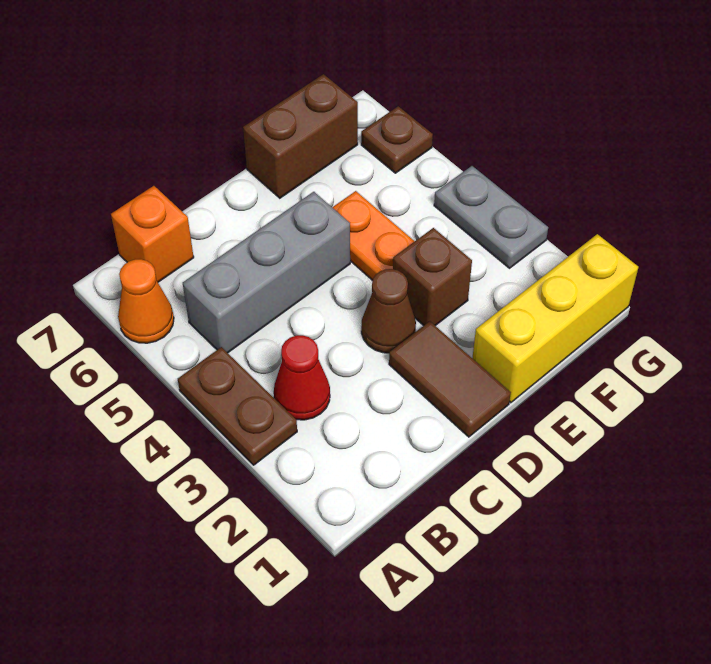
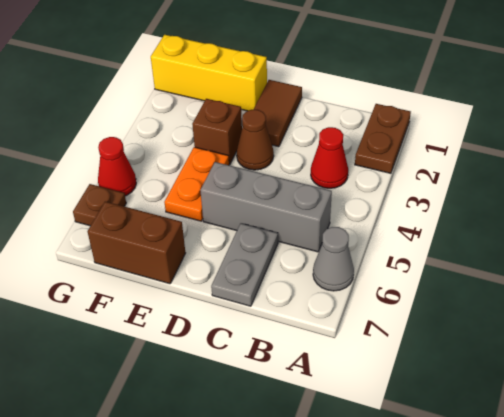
brown 1x2 plate [178,347,297,465] -> brown 1x2 plate moved to [355,104,411,173]
orange 1x1 cone [118,259,174,343] -> grey 1x1 cone [313,227,354,291]
orange 1x1 brick [111,186,194,282] -> none
grey 1x2 plate [434,166,548,268] -> grey 1x2 plate moved to [211,223,278,306]
none -> red 1x1 cone [98,137,136,196]

